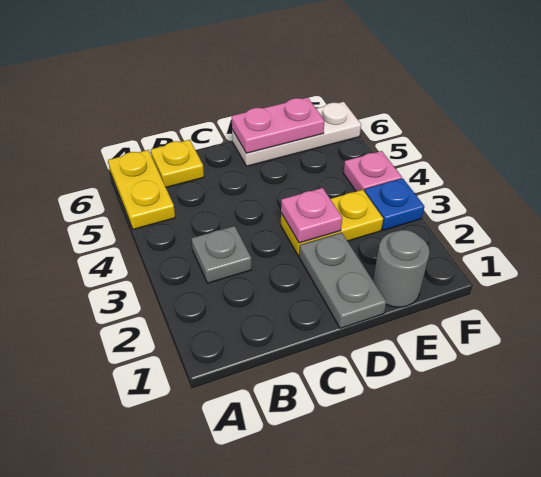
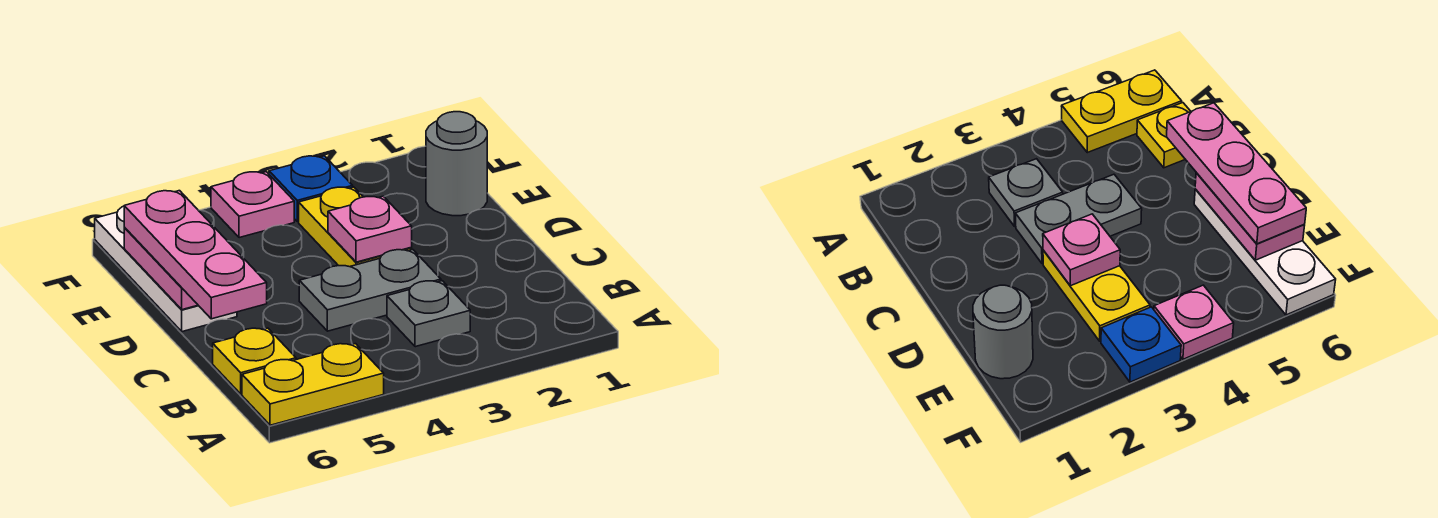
none -> pink 1x3 plate [124,191,267,319]
grey 1x2 plate [299,233,386,328] -> grey 1x2 plate moved to [299,250,441,331]

